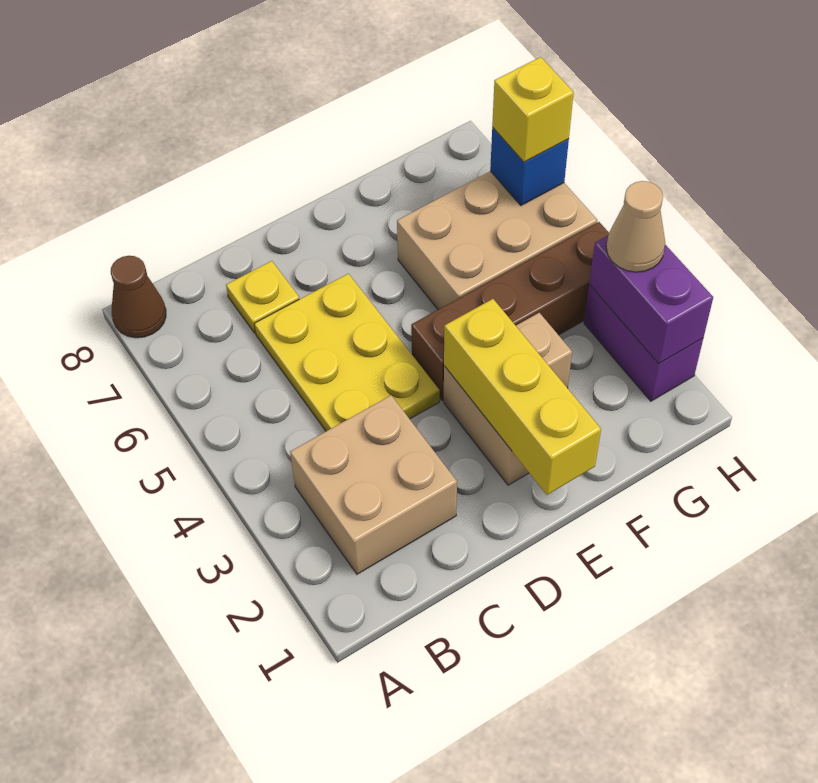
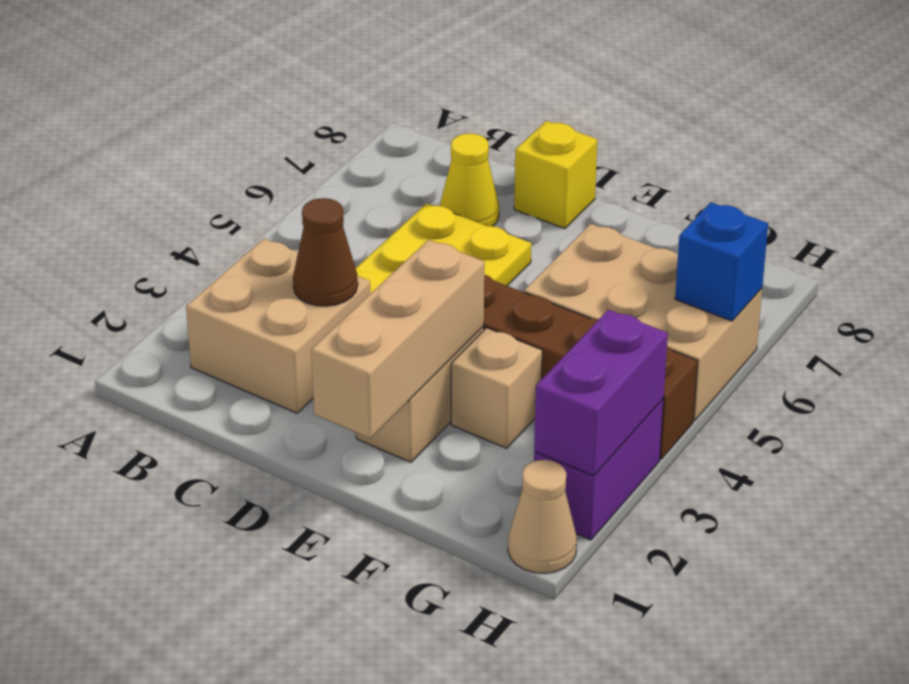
brown 1x1 cone [111,256,166,338] -> brown 1x1 cone moved to [293,198,358,306]
yellow 1x1 plate [226,261,299,333] -> yellow 1x1 cone [440,133,499,226]
yellow 1x3 brick [444,299,601,495] -> tan 1x3 brick [311,240,484,439]
tan 1x1 cone [606,181,665,272] -> tan 1x1 cone moved to [508,460,577,573]
yellow 1x1 brick [492,57,574,162] -> yellow 1x1 brick moved to [514,121,597,229]

